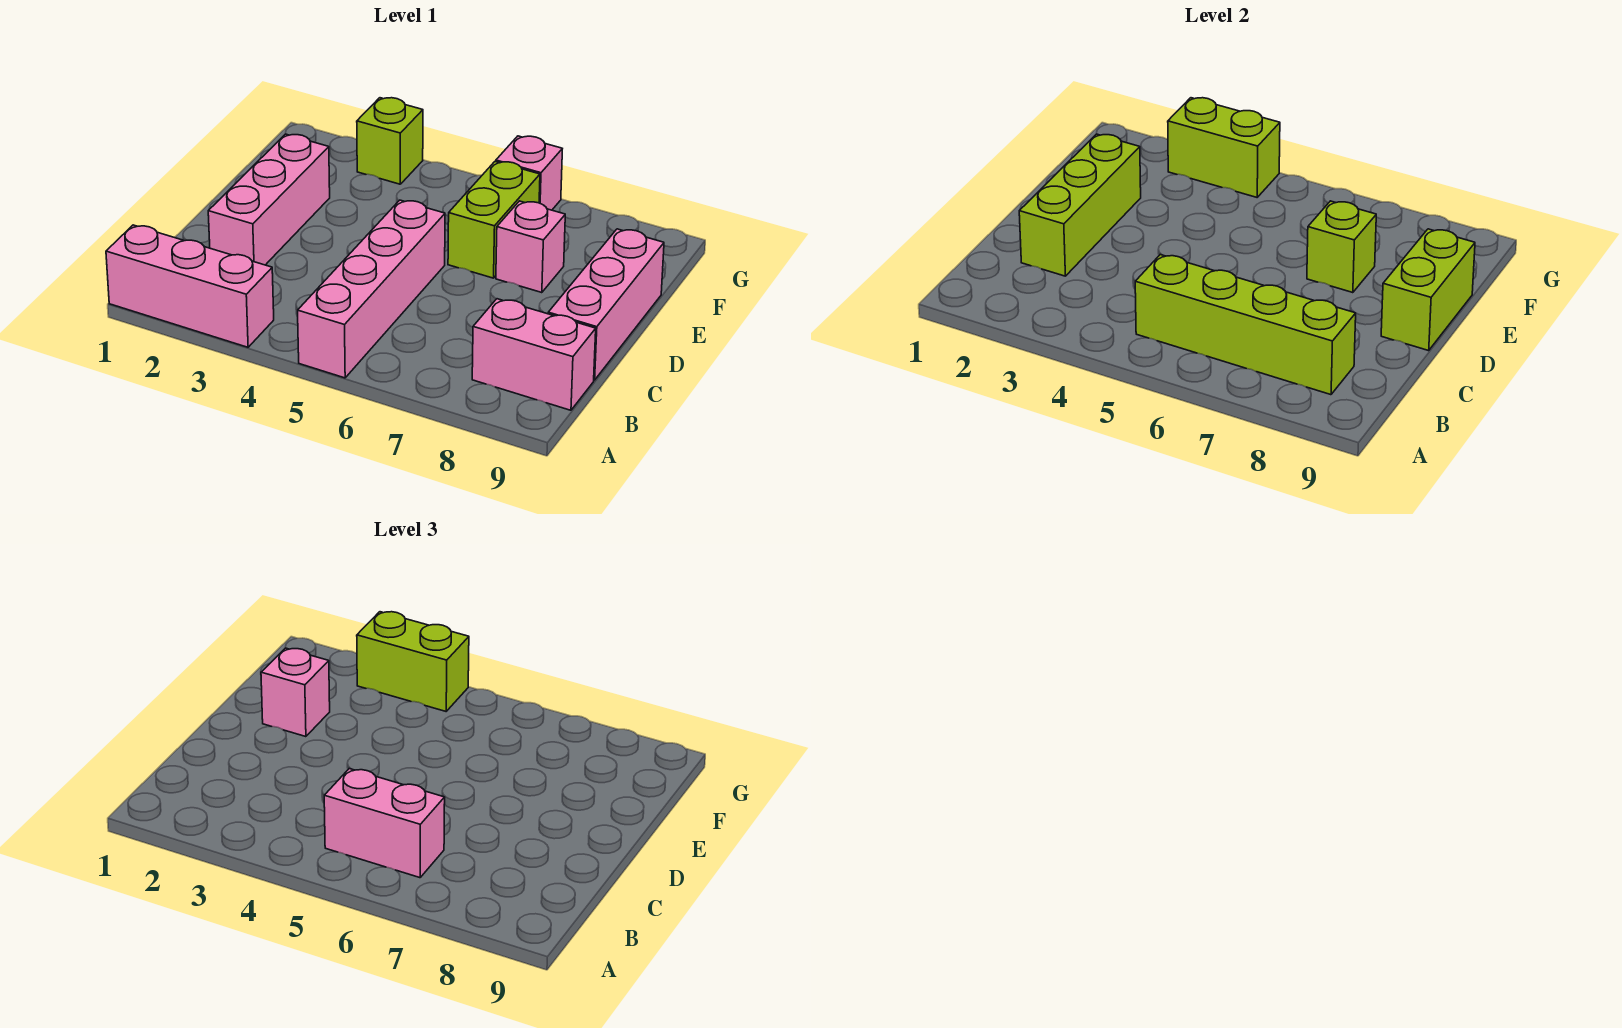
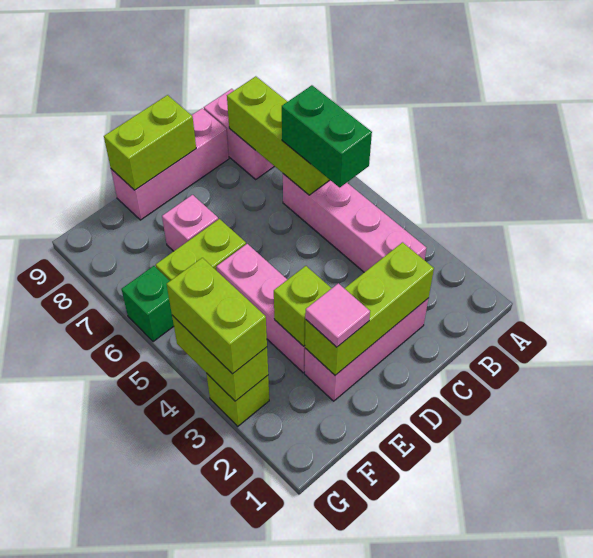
pink 1x3 brick [106,225,274,347] -> pink 1x3 brick moved to [216,244,305,373]
pink 1x4 brick [298,200,445,378] -> pink 1x4 brick turned to [283,174,426,272]
lime 1x4 brick [1135,255,1356,395] -> lime 1x3 brick [227,76,330,195]
pink 1x2 brick [324,769,445,878] -> green 1x2 brick [282,85,372,187]
pink 1x1 brick [261,648,330,737] -> pink 1x1 tile [305,283,370,347]
lime 1x1 brick [1307,201,1376,293] -> lime 1x1 brick moved to [274,266,332,346]
pink 1x1 brick [496,136,562,210] -> green 1x1 brick [121,266,174,342]

